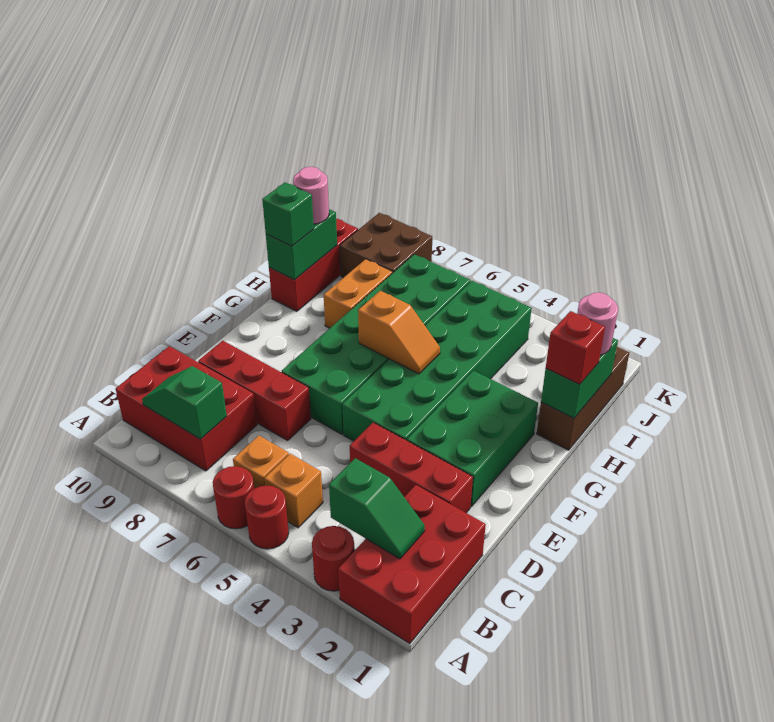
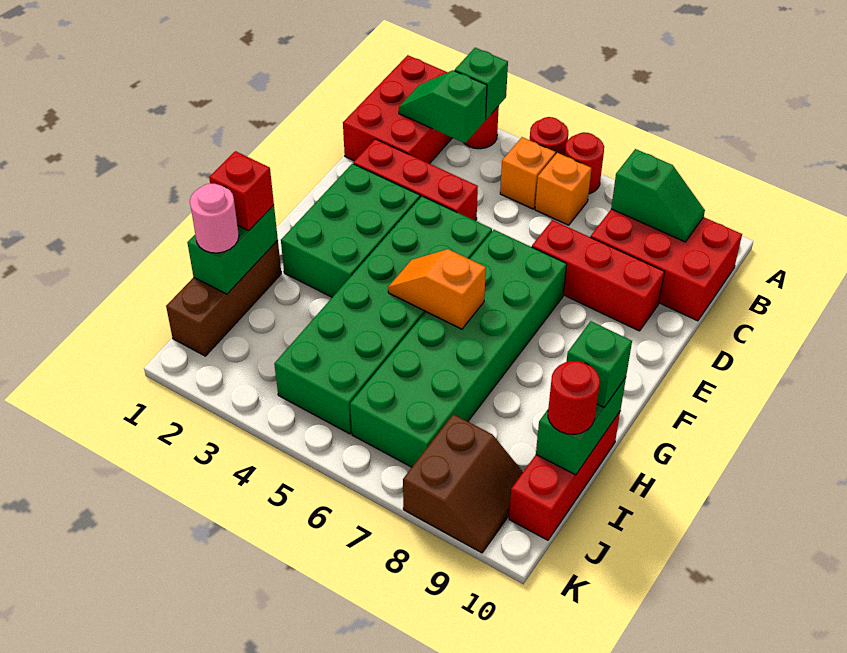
none -> green 1x1 brick [455,48,508,119]
orange 1x2 brick [324,259,393,328] -> none
pink 1x1 round brick [293,167,329,224] -> red 1x1 round brick [548,361,600,434]
brown 2x2 brick [340,213,432,278] -> brown 2x2 slope [403,414,523,553]

